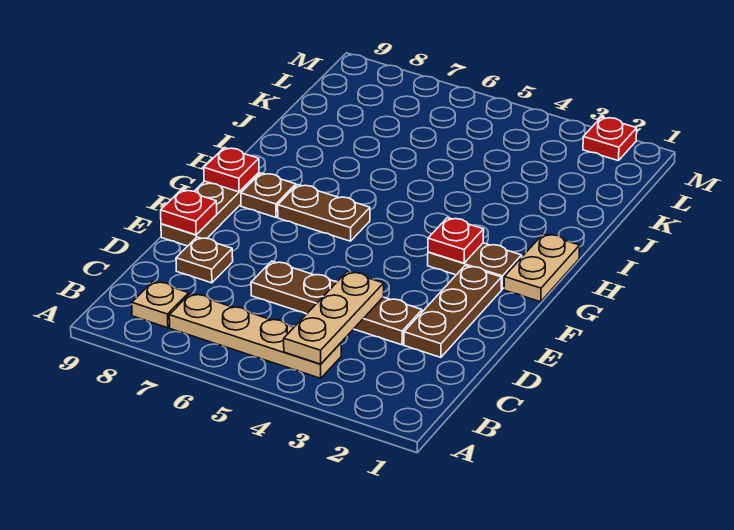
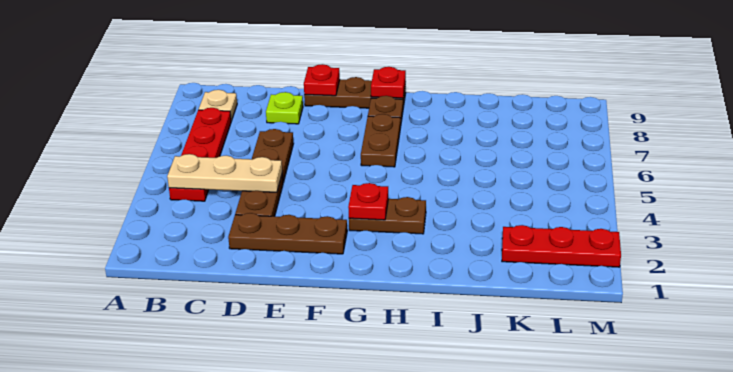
tan 1x4 plate [169,293,341,378] -> red 1x4 plate [169,108,231,201]
brown 1x1 plate [176,237,233,283] -> lime 1x1 plate [266,92,303,124]
tan 1x2 plate [504,234,580,302] -> none
brown 1x2 plate [428,243,522,289] -> brown 1x2 plate turned to [349,197,426,234]
red 1x1 plate [583,117,637,161] -> red 1x3 plate [502,225,621,267]

